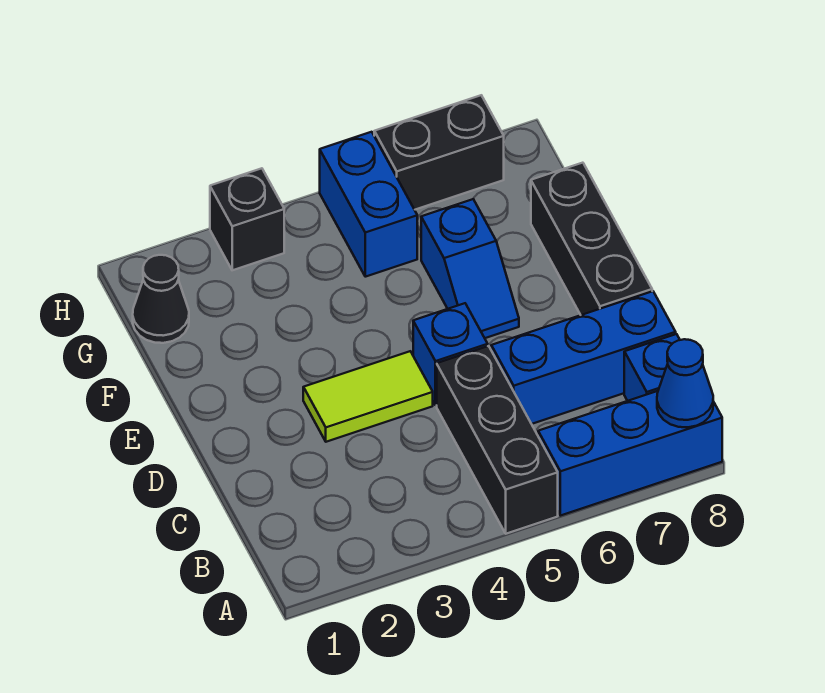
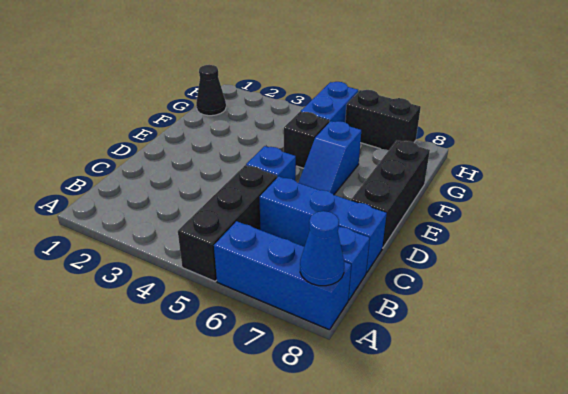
lime 1x2 tile [303,351,433,442] -> none
black 1x1 brick [210,168,284,270] -> black 1x1 brick moved to [284,112,329,168]

